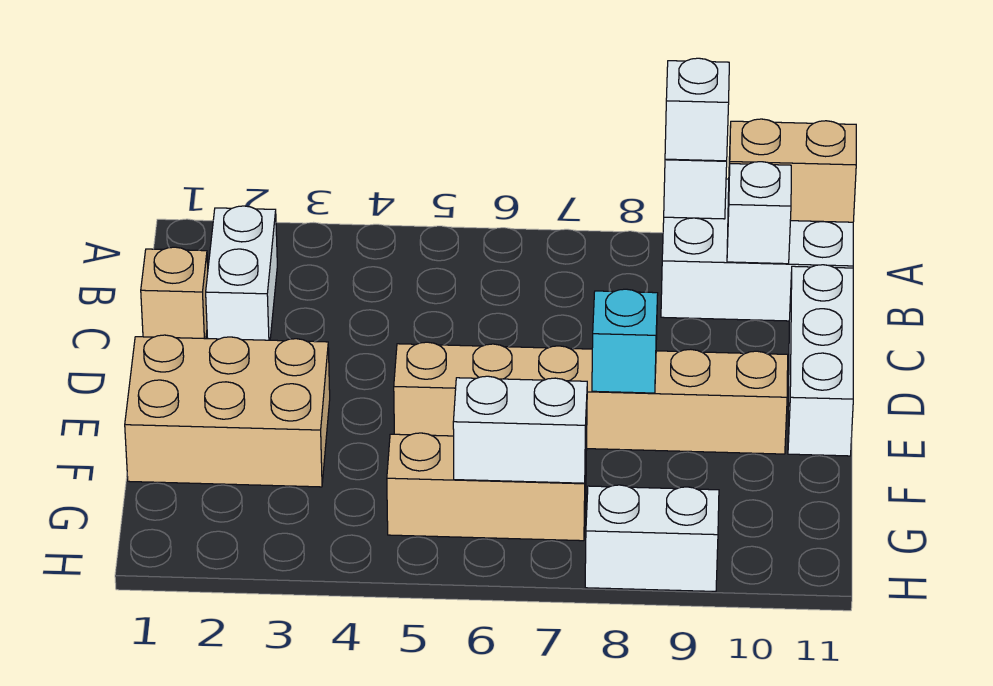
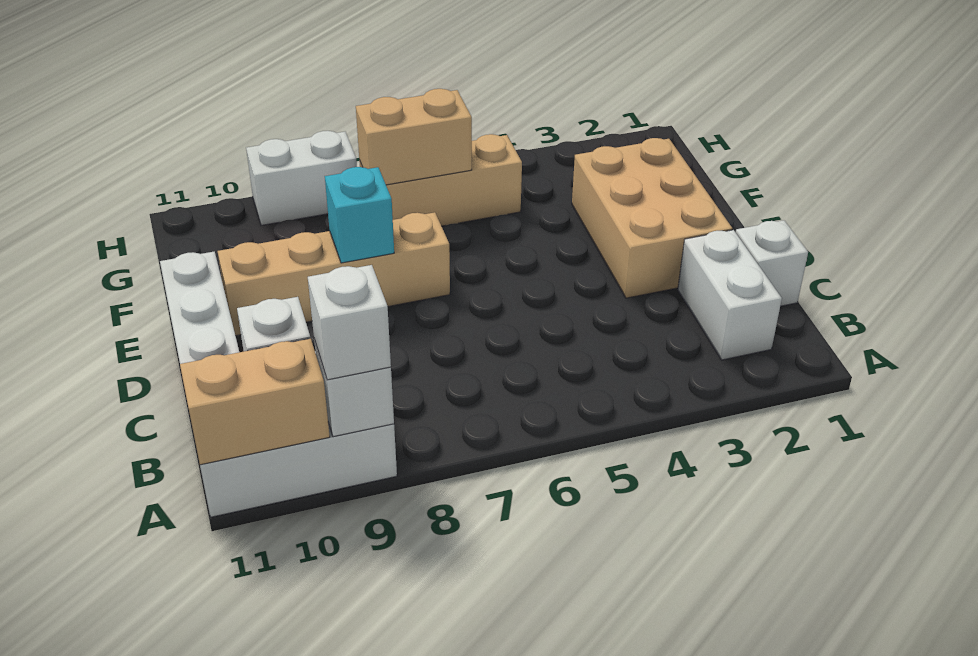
tan 1x1 brick [141,247,208,339] -> white 1x1 brick [736,220,808,306]
tan 2x3 brick [125,335,330,487] -> tan 2x3 brick turned to [572,138,732,298]
tan 1x6 brick [394,342,788,454] -> tan 1x4 brick [218,212,450,336]
white 1x2 brick [453,376,587,483] -> tan 1x2 brick [356,89,472,185]

